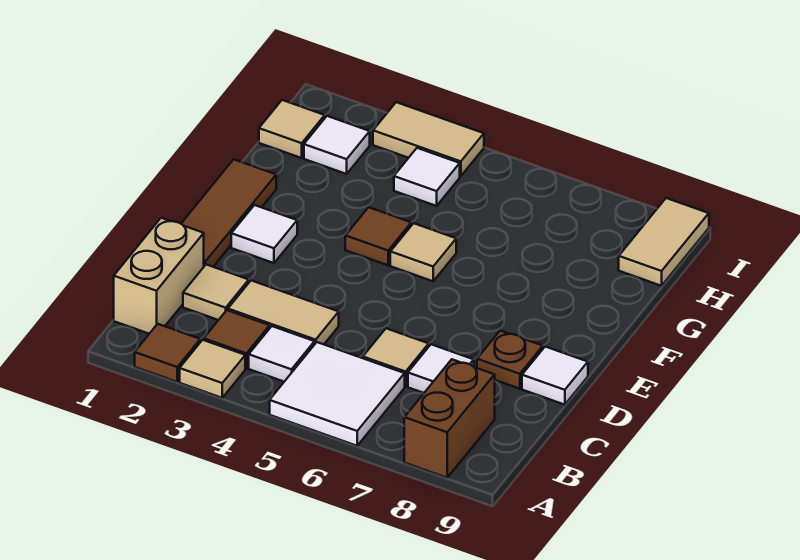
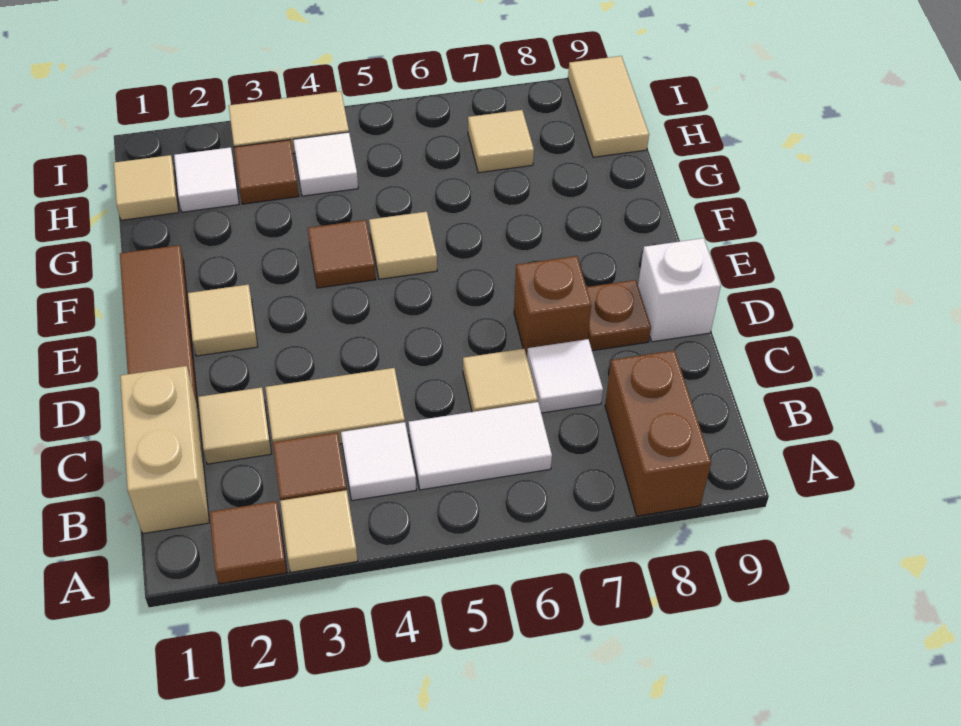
white 2x2 tile [270,342,405,446] -> white 1x2 tile [409,402,552,490]
none -> brown 1x1 brick [514,256,591,355]
white 1x1 tile [522,347,588,405] -> white 1x1 brick [638,238,721,342]
white 1x1 tile [231,205,297,263] -> tan 1x1 tile [188,285,258,356]
none -> brown 1x1 tile [234,140,299,204]
none -> tan 1x1 tile [468,110,534,173]

